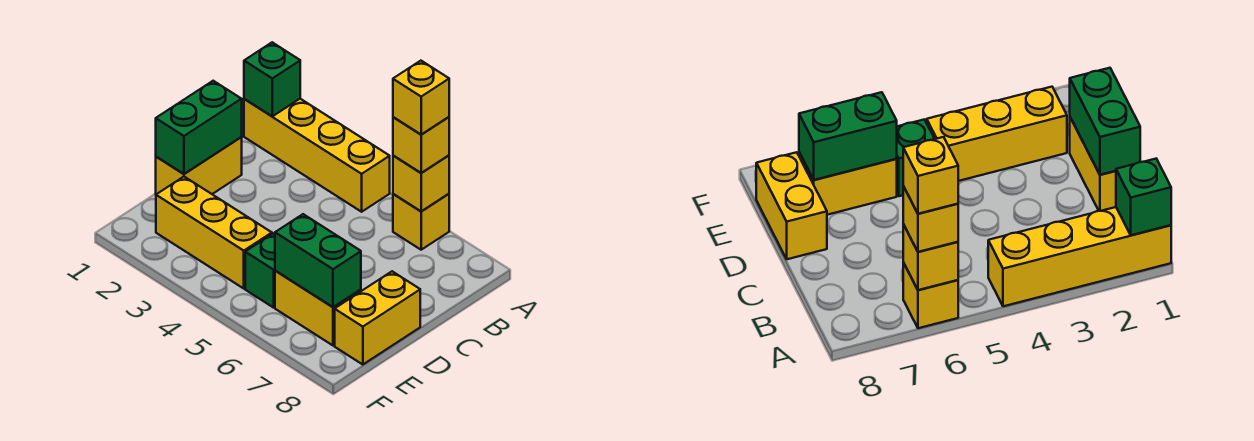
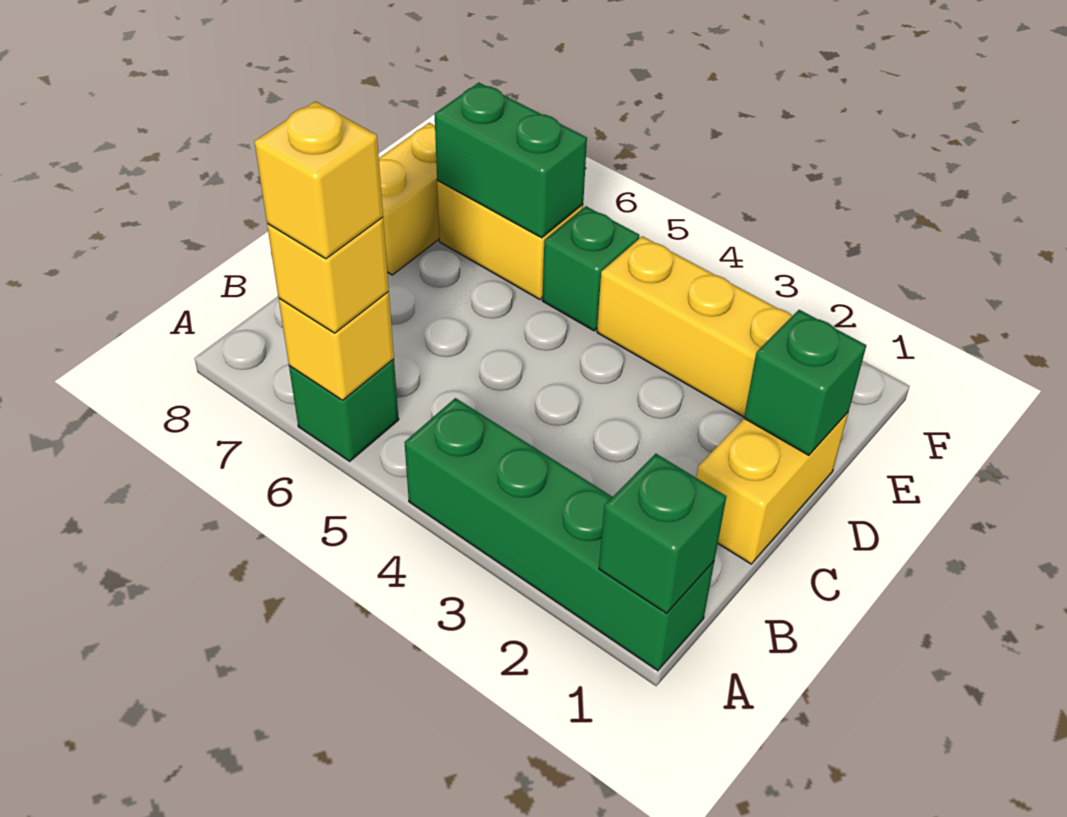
yellow 1x4 brick [244,99,390,212] -> green 1x4 brick [404,398,714,671]
yellow 1x1 brick [393,194,449,250] -> green 1x1 brick [289,359,399,461]
green 1x2 brick [156,81,242,174] -> green 1x1 brick [744,310,866,455]

